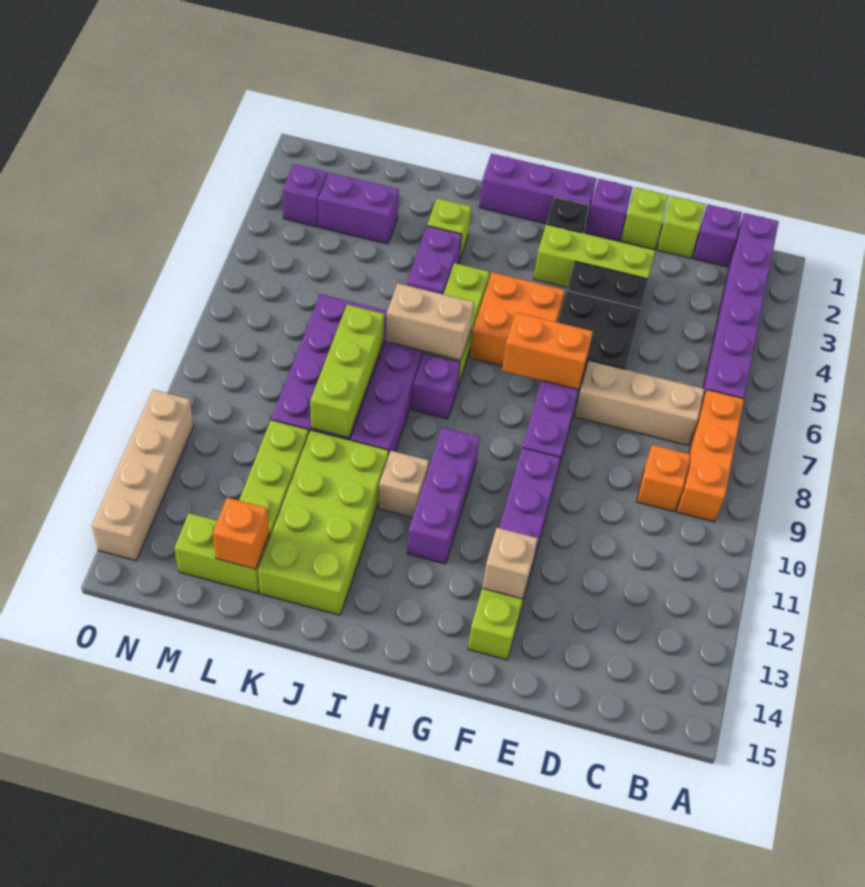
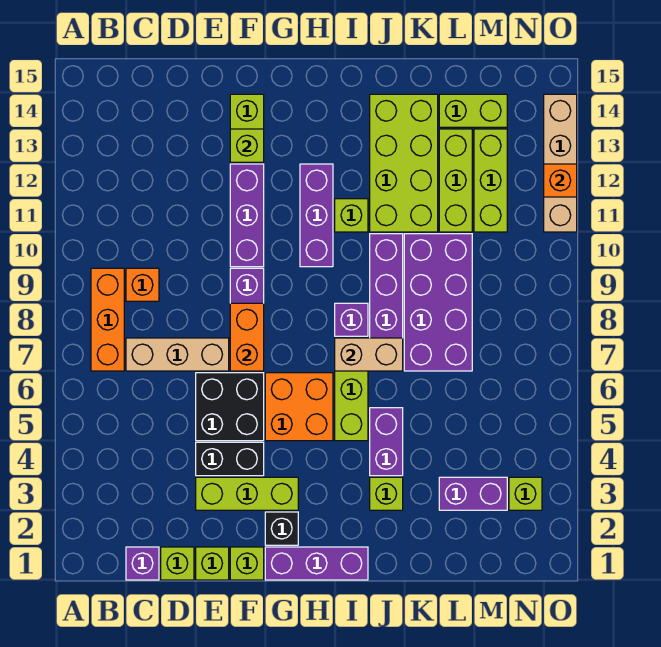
purple 1x6 brick [702,213,779,400] -> none
purple 1x1 brick [585,179,633,241] -> lime 1x1 brick [230,547,264,580]
orange 1x2 brick [502,312,593,390] -> orange 1x2 brick turned to [230,303,264,371]
tan 1x1 brick [482,528,538,599] -> lime 1x1 brick [230,129,264,162]
tan 1x1 brick [378,451,429,517] -> lime 1x1 brick [335,199,368,232]
lime 1x3 brick [310,305,384,438] -> lime 1x3 brick moved to [474,129,507,232]
orange 1x1 brick [213,498,269,569] -> orange 1x1 brick moved to [544,164,577,197]
purple 1x1 brick [282,164,327,227] -> lime 1x1 brick [509,477,542,510]

